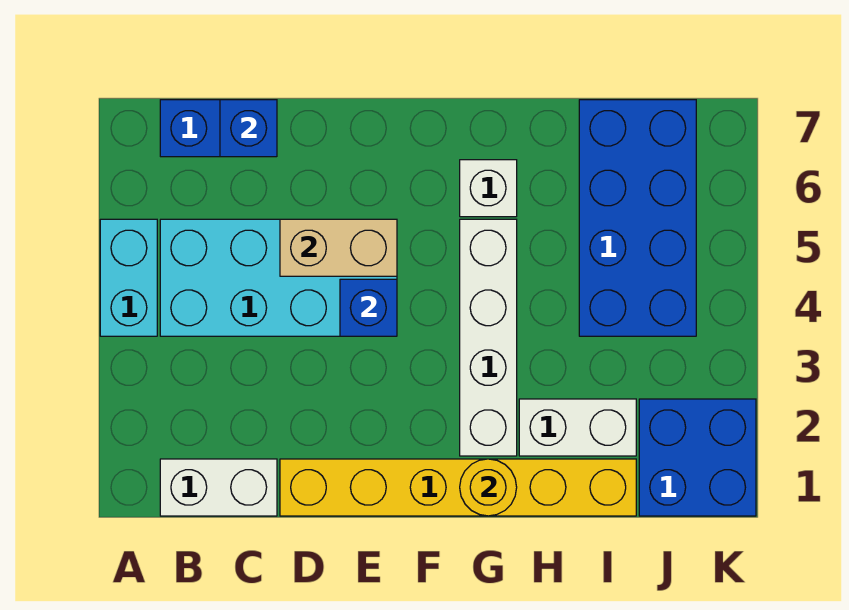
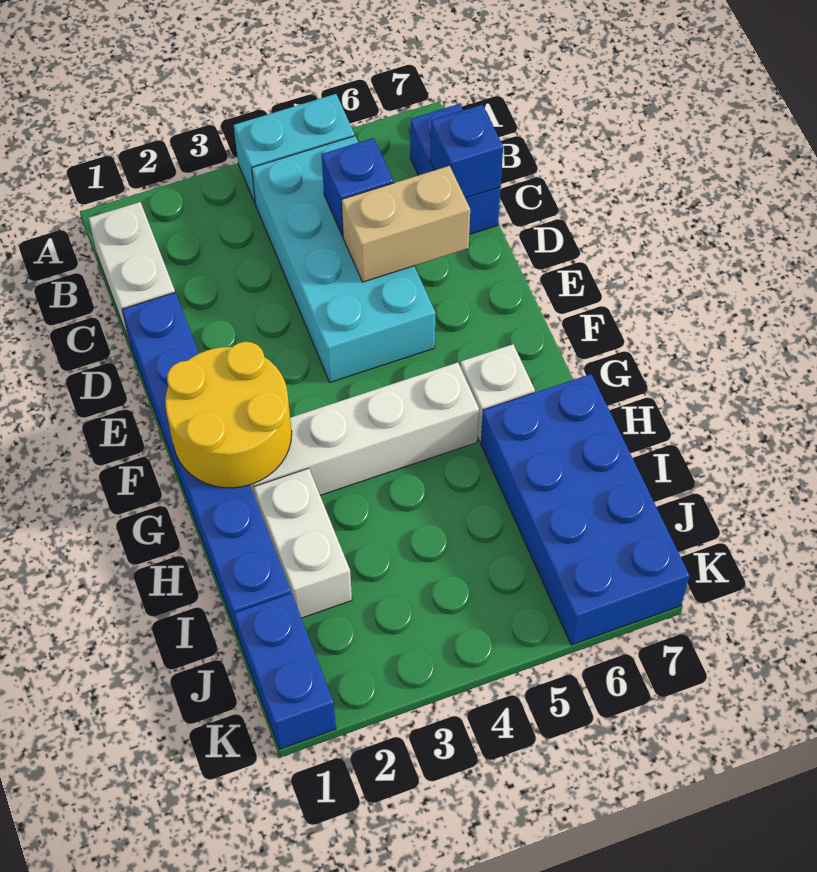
yellow 1x6 brick [280,459,636,516] -> blue 1x6 brick [122,293,291,638]
tan 1x2 brick [280,219,397,276] -> tan 1x2 brick turned to [342,166,470,282]
blue 1x1 brick [340,279,397,336] -> blue 1x1 brick moved to [322,138,394,236]
yellow 1x1 round brick [460,459,517,516] -> yellow 2x2 round brick [165,342,292,488]
blue 2x4 brick [579,100,696,336] -> blue 2x4 brick turned to [481,374,690,645]
blue 2x2 brick [639,399,756,516] -> blue 1x2 brick [235,594,336,749]

